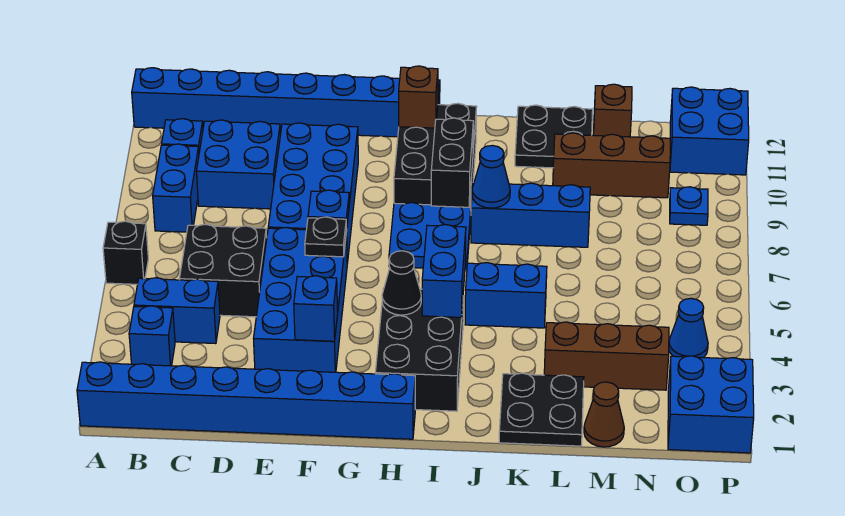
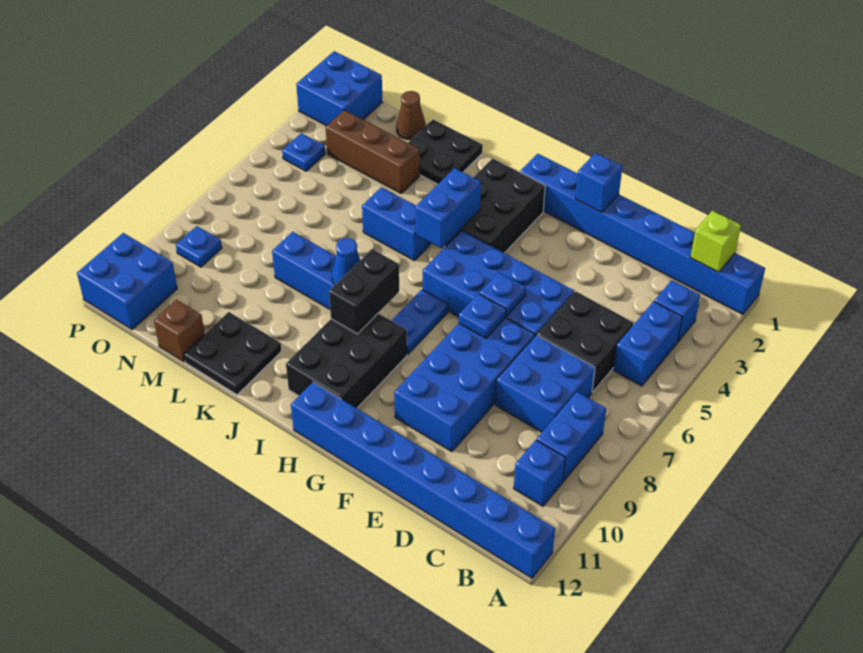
black 1x1 brick [103,221,148,284] -> none
none -> lime 1x1 brick [690,211,741,272]
blue 1x2 brick [134,278,220,344] -> blue 1x2 brick turned to [613,301,682,386]
blue 2x2 brick [196,120,280,209] -> blue 2x2 brick moved to [495,335,595,432]
blue 2x4 brick [253,227,347,372] -> blue 2x4 brick turned to [423,231,574,336]
blue 1x1 brick [294,276,338,341] -> blue 1x1 brick moved to [575,153,622,213]
black 1x1 plate [305,217,347,257] -> blue 1x1 plate [479,272,526,316]
black 1x1 cone [382,251,421,315] -> none
blue 2x2 plate [389,203,471,270] -> blue 1x2 plate [391,290,448,354]
brown 1x1 brick [399,66,438,128] -> none
brown 1x3 brick [553,133,670,198] -> none
blue 1x1 cone [669,298,708,358] -> blue 1x1 plate [282,133,325,171]

